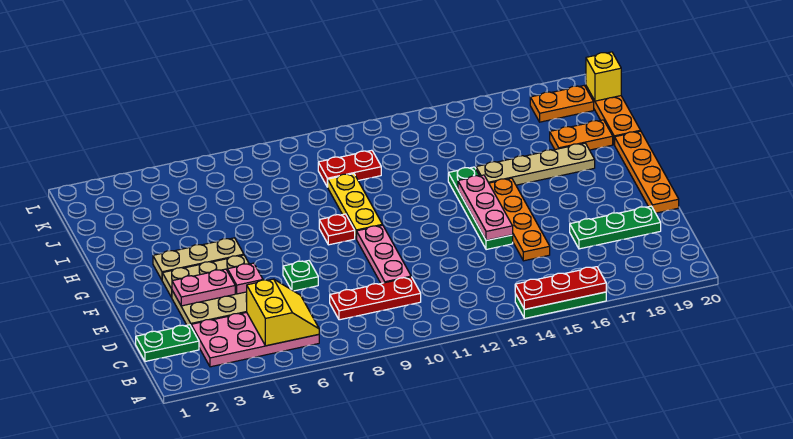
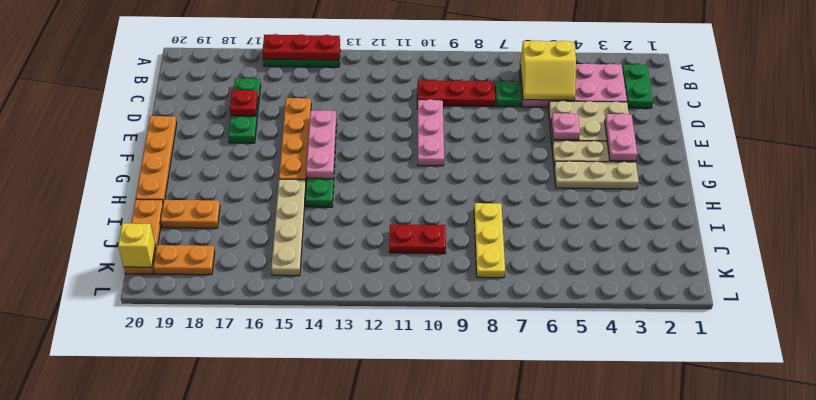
yellow 2x2 slope [246,279,319,346] -> yellow 2x2 slope turned to [520,40,576,100]
green 1x2 plate [136,325,199,361] -> green 1x2 plate turned to [622,64,653,108]
green 1x3 plate [570,206,661,249] -> green 1x3 plate turned to [228,78,261,143]
pink 1x2 plate [172,269,235,306] -> pink 1x2 plate turned to [605,114,637,161]
green 1x1 plate [283,261,318,291] -> green 1x1 plate moved to [495,81,522,107]
red 1x1 plate [319,214,355,245] -> red 1x1 plate moved to [230,90,258,116]
yellow 1x3 plate [328,174,382,239] -> yellow 1x3 plate moved to [474,203,505,278]
tan 1x4 plate [476,143,595,185] -> tan 1x4 plate turned to [271,179,306,276]

